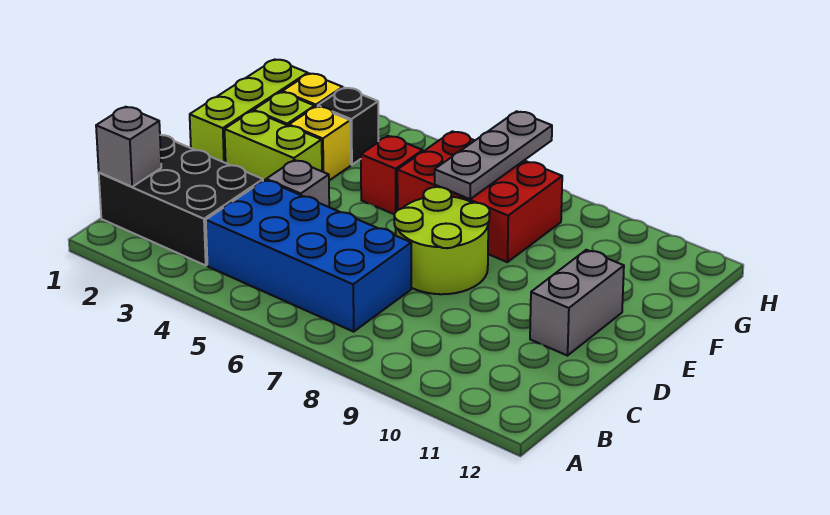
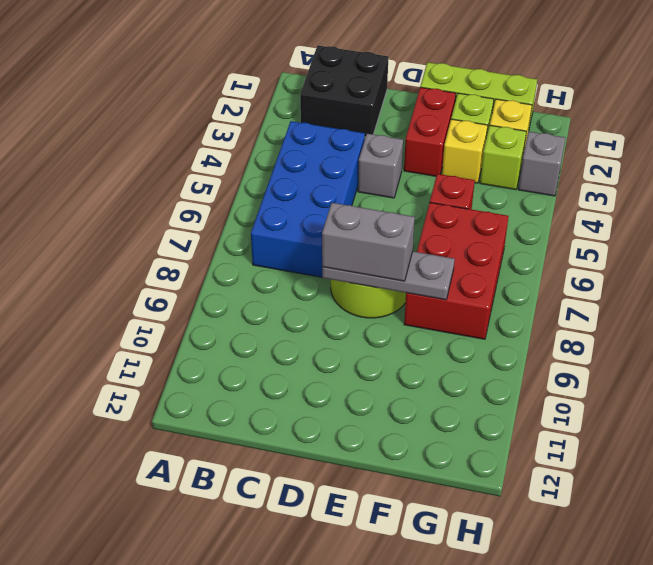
black 2x3 brick [99,135,263,265] -> black 2x2 brick [300,45,388,137]
grey 1x1 brick [96,107,161,187] -> grey 1x1 brick moved to [518,131,565,196]
grey 1x2 brick [530,250,624,356] -> grey 1x2 brick moved to [322,203,415,281]
lime 1x2 brick [225,111,322,181] -> red 1x2 brick [404,87,456,176]
grey 1x3 plate [435,111,552,199] -> grey 1x3 plate moved to [322,251,455,300]
black 1x1 brick [318,88,379,165] -> lime 1x1 brick [480,125,526,190]

